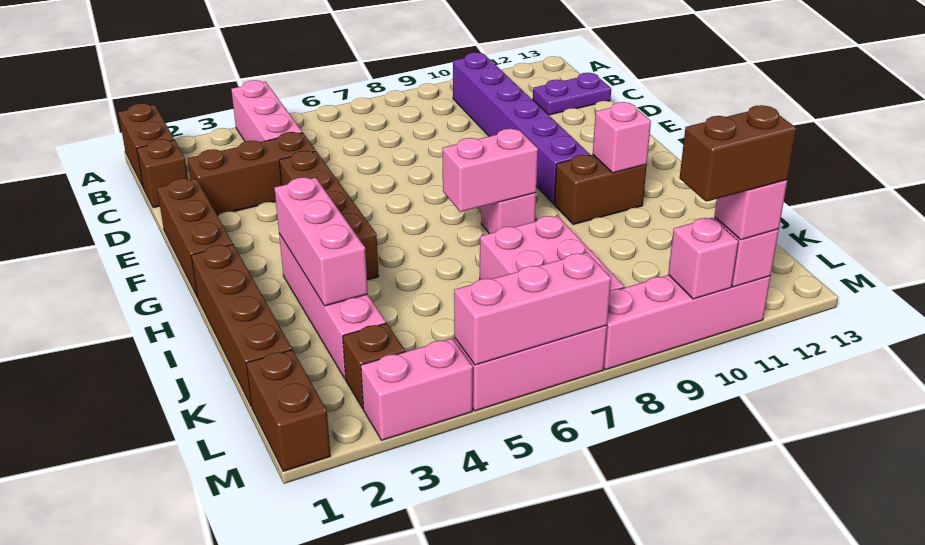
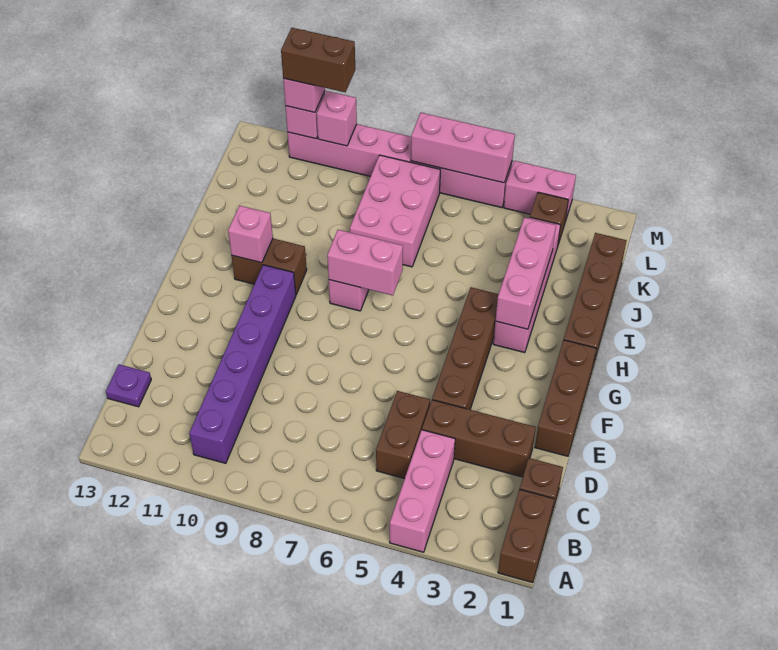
purple 1x2 plate [533,73,611,115] -> purple 1x1 plate [106,364,151,407]
brown 1x2 brick [246,350,331,472] -> brown 1x2 brick moved to [376,391,430,479]

